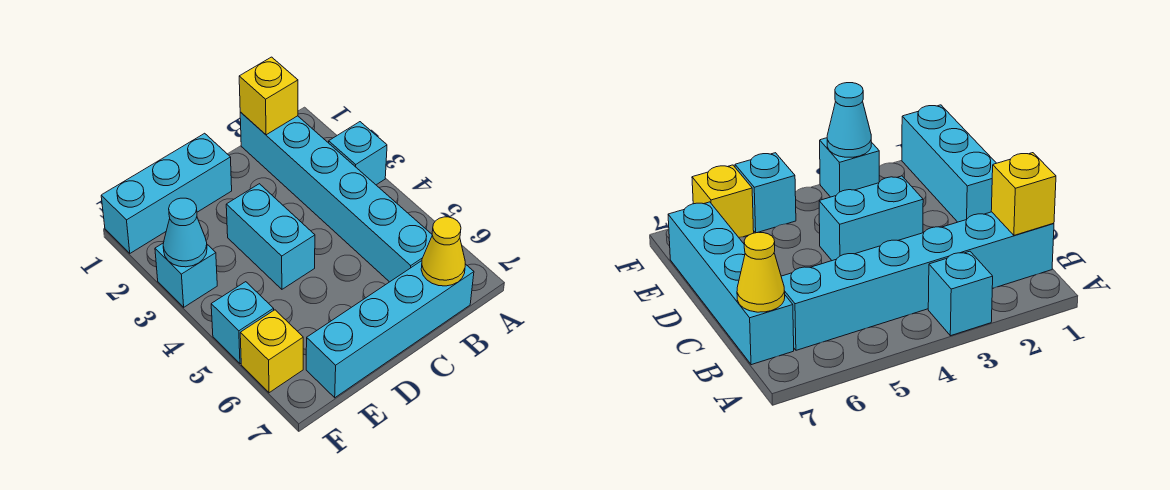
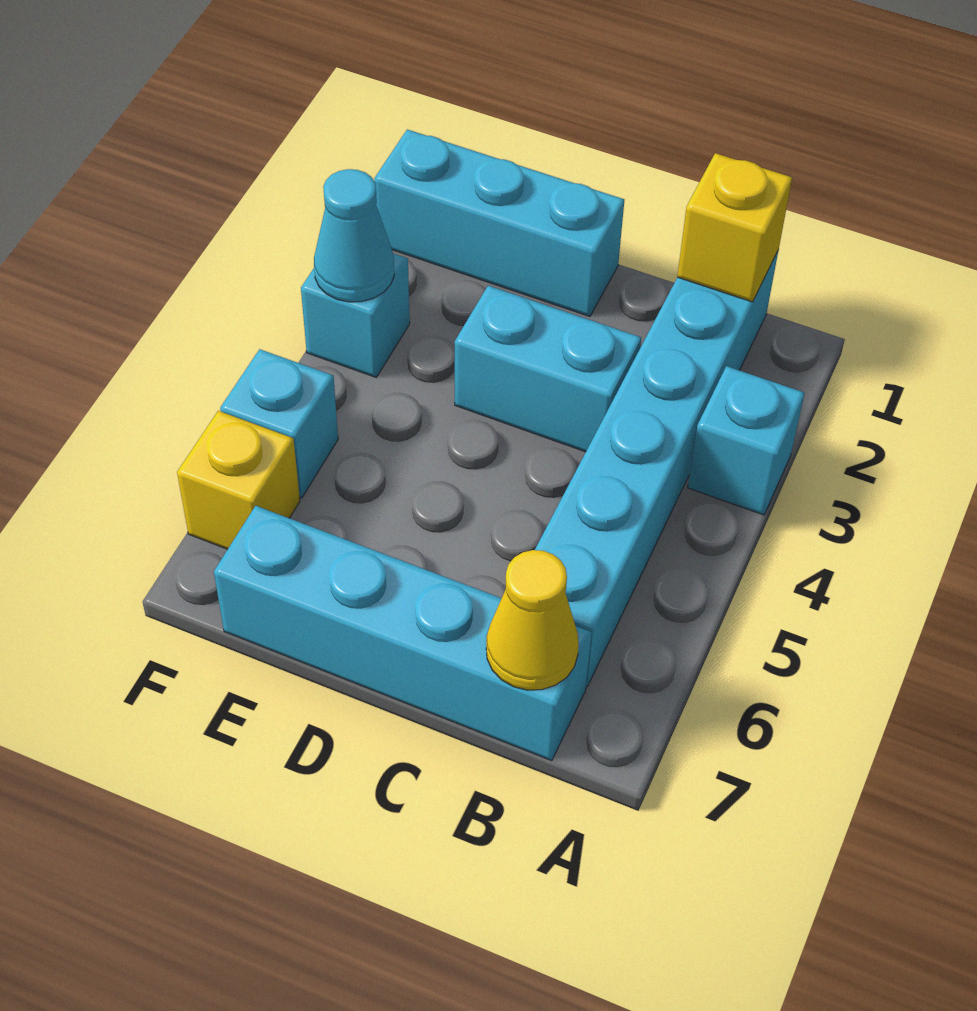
cyan 1x2 brick [226,184,315,289] -> cyan 1x2 brick turned to [455,286,641,452]

